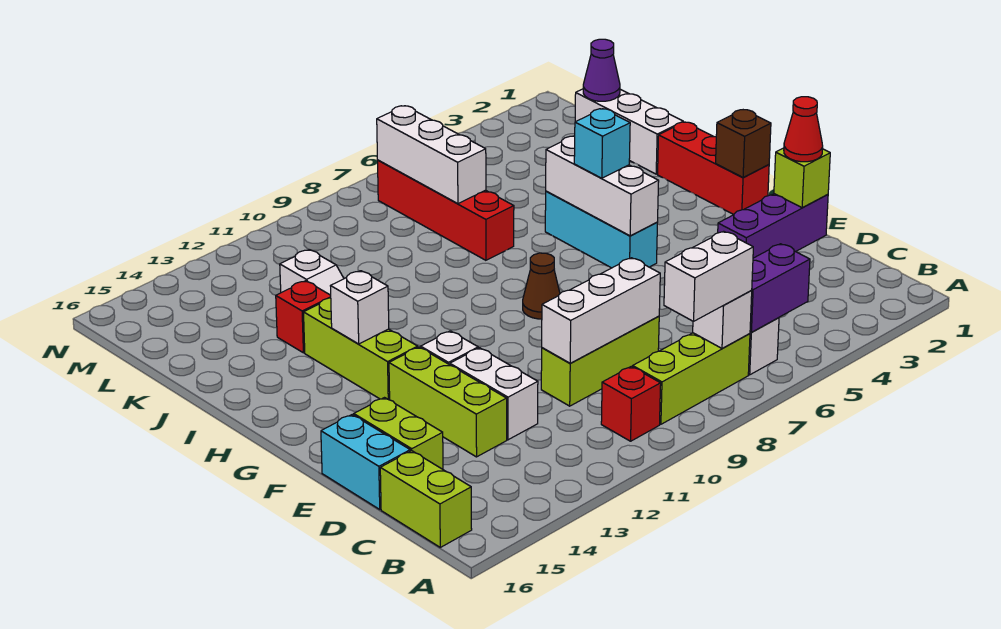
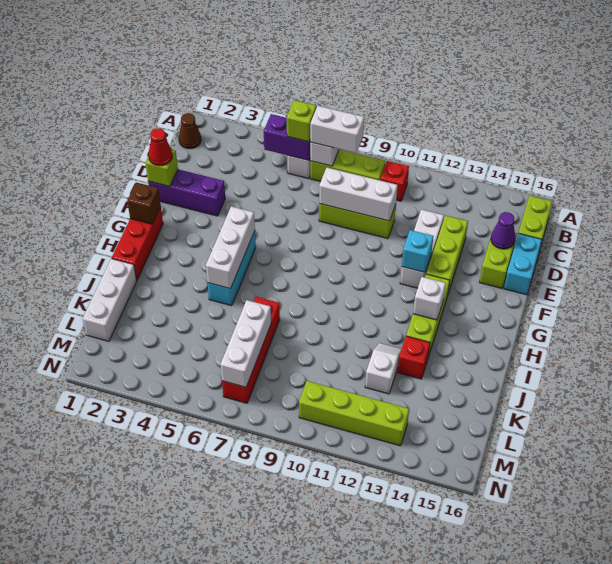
none -> lime 1x1 brick [287,100,316,142]
brown 1x1 cone [523,253,560,319] -> brown 1x1 cone moved to [179,113,201,149]
cyan 1x1 brick [574,109,630,178] -> cyan 1x1 brick moved to [402,230,433,272]
purple 1x1 cone [583,39,620,101] -> purple 1x1 cone moved to [491,212,515,249]
none -> lime 1x4 brick [299,381,409,446]

